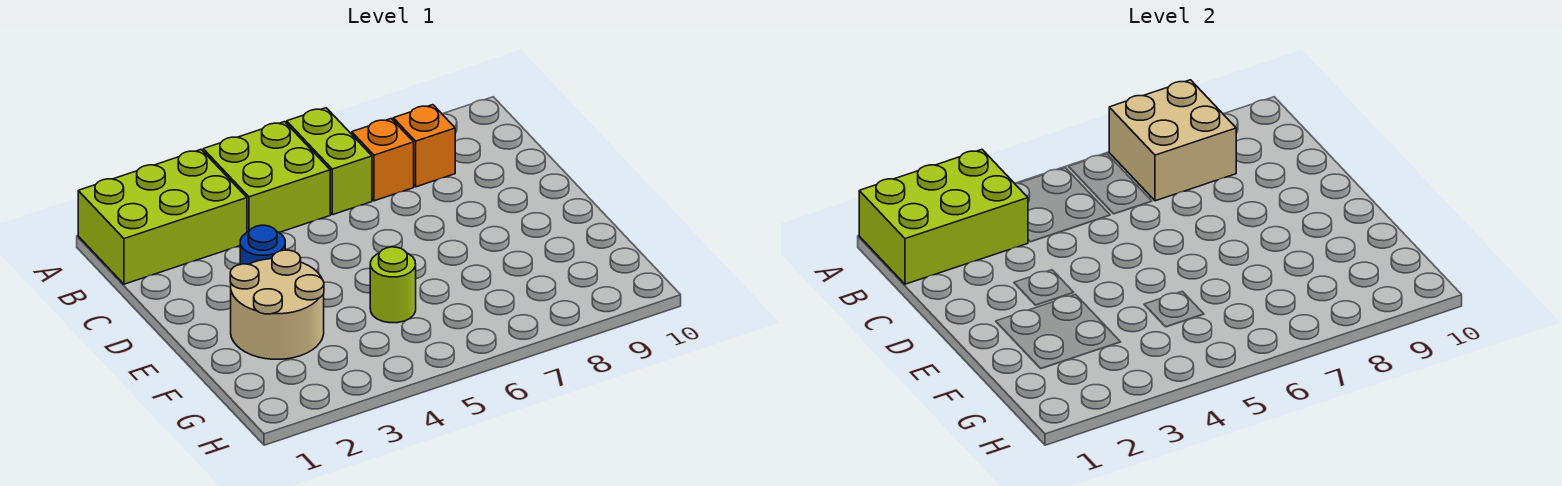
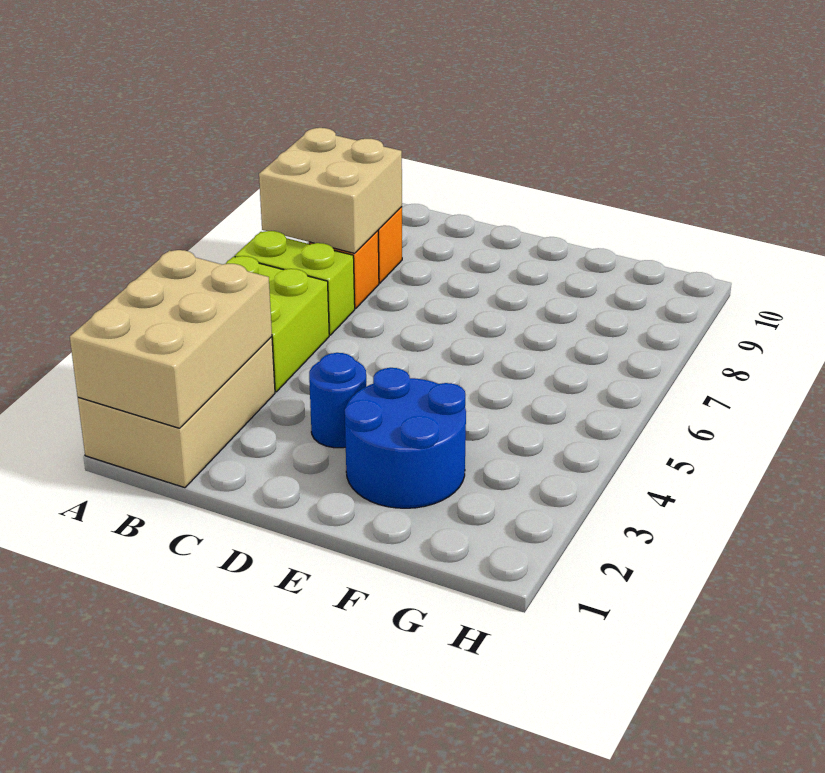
lime 2x3 brick [78,150,247,284] -> tan 2x3 brick [78,337,275,488]
lime 2x3 brick [859,150,1028,284] -> tan 2x3 brick [70,250,272,428]
tan 2x2 round brick [230,250,324,359] -> blue 2x2 round brick [345,368,466,508]
lime 1x1 round brick [370,247,416,323] -> none

